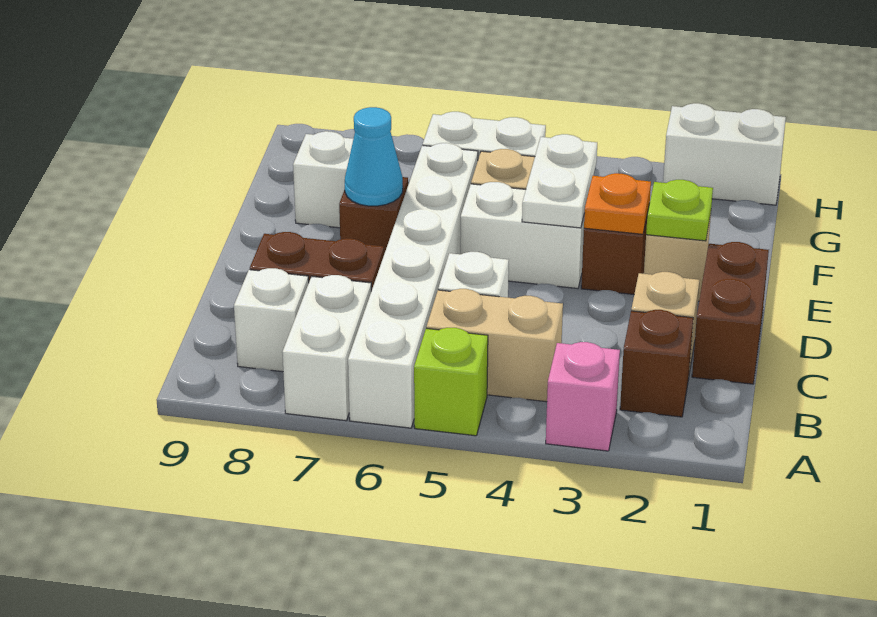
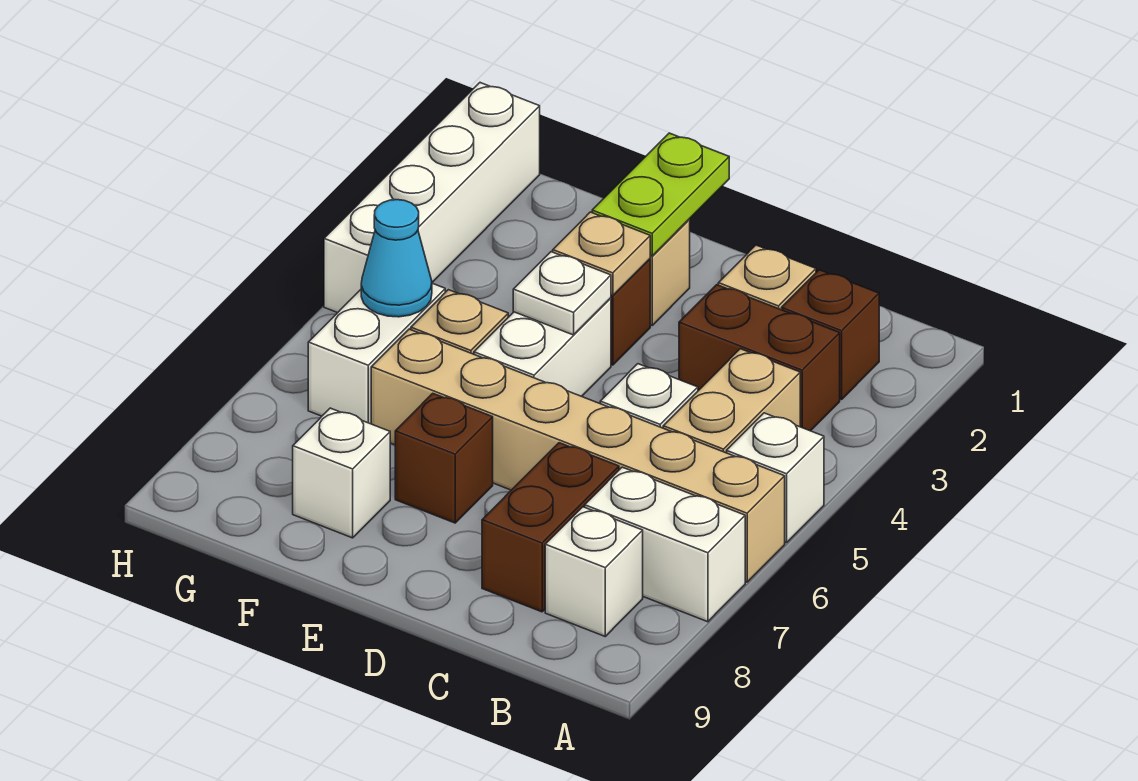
pink 1x1 brick [546,342,620,451] -> none
lime 1x1 brick [414,328,488,436] -> white 1x1 brick [727,413,824,543]
white 1x6 brick [348,143,478,428] -> tan 1x6 brick [371,329,785,582]
brown 1x2 brick [692,242,769,384] -> brown 1x2 brick moved to [679,285,840,431]
lime 1x1 plate [646,180,713,241] -> lime 1x2 plate [592,133,729,256]
orange 1x1 plate [584,173,651,234] -> tan 1x1 plate [553,212,650,295]
white 1x2 plate [522,134,597,228] -> white 1x1 plate [513,252,611,335]
cyan 1x1 cone [345,107,403,206] -> cyan 1x1 cone moved to [361,200,432,317]
white 1x2 brick [663,103,786,205] -> white 1x4 brick [324,83,540,313]

